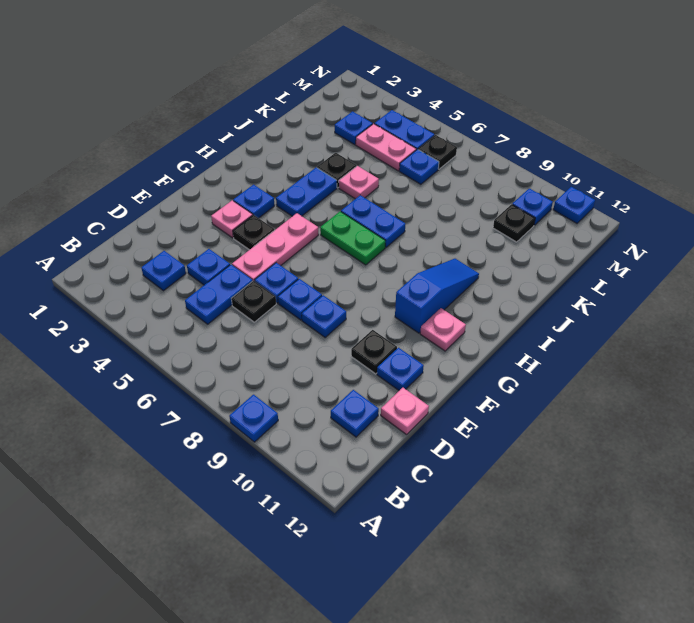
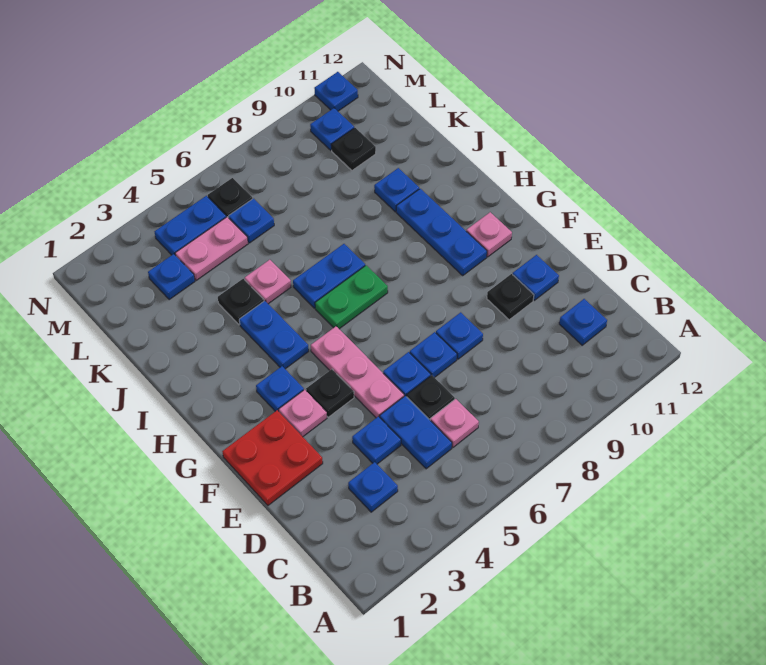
blue 1x1 plate [229,395,278,442] -> blue 1x1 plate moved to [374,168,419,212]
pink 1x1 plate [381,388,429,435] -> pink 1x1 plate moved to [430,399,479,447]
none -> red 2x2 plate [222,410,323,505]
blue 1x3 slope [395,259,479,333] -> blue 1x3 plate [396,189,487,275]

